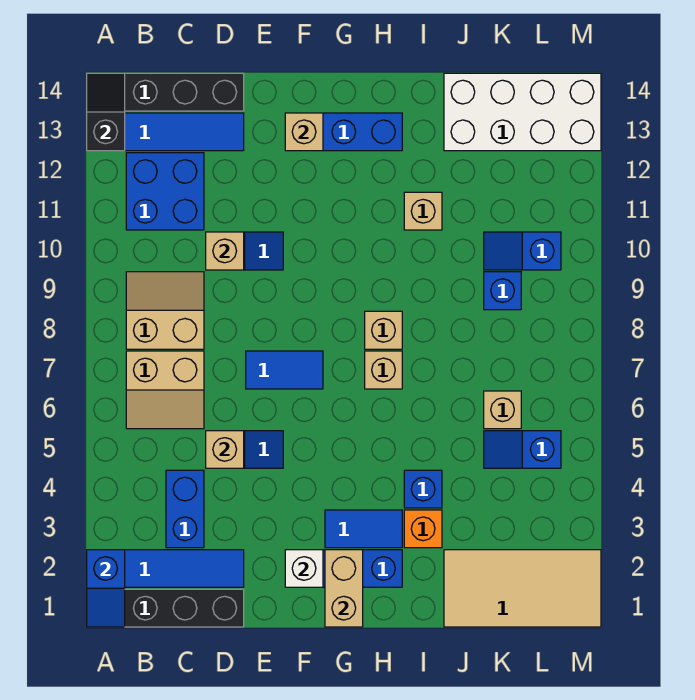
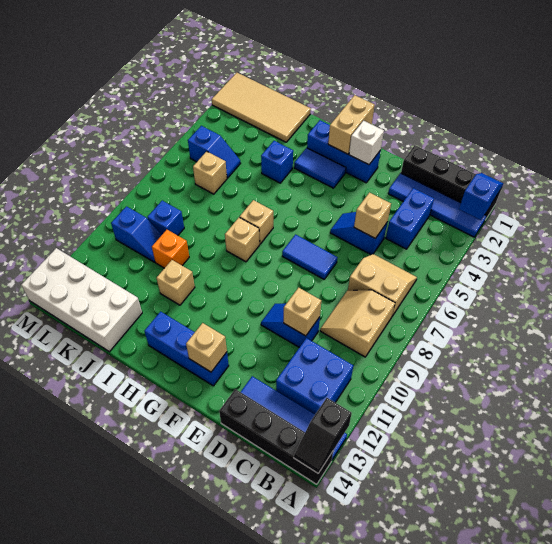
tan 2x2 slope [126,272,204,349] -> tan 2x2 slope turned to [320,290,395,357]
orange 1x1 brick [404,510,442,548] -> orange 1x1 brick moved to [152,230,189,268]

